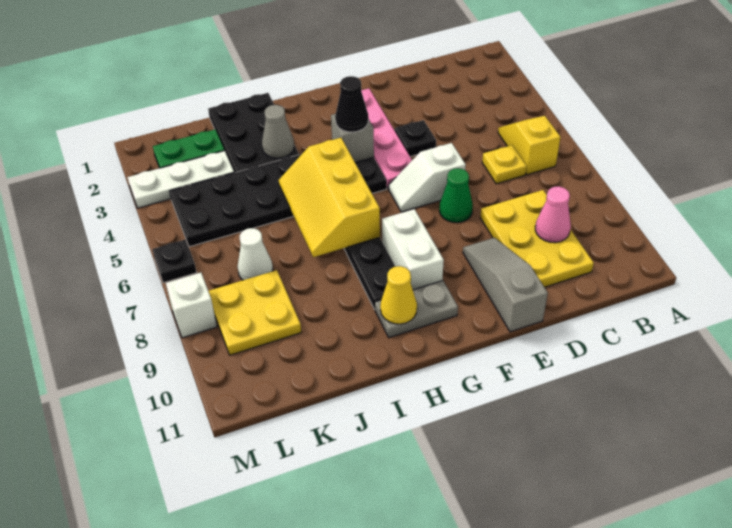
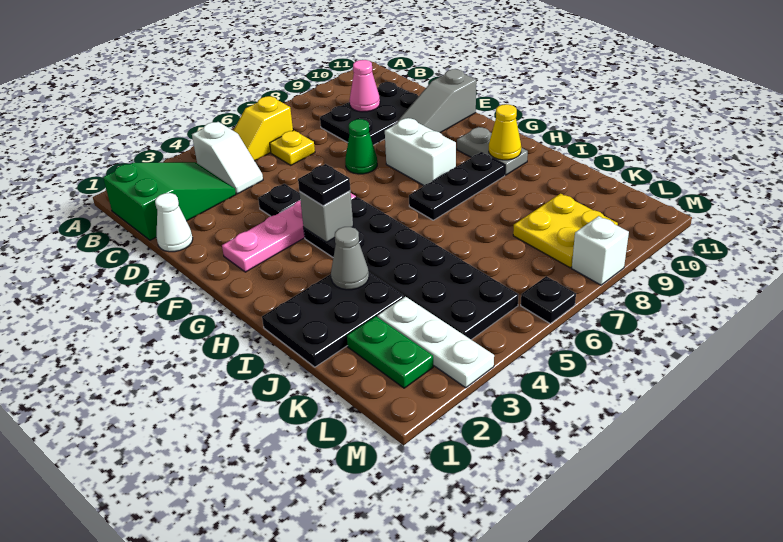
none -> green 2x3 slope [103,162,236,240]
yellow 2x3 plate [480,190,594,287] -> black 2x3 plate [320,82,419,145]
white 1x2 slope [389,143,466,212] -> white 1x2 slope moved to [192,122,263,194]
black 1x1 cone [335,76,369,132] -> black 1x1 plate [298,164,350,206]
white 1x2 brick [382,209,444,290] -> white 1x2 brick turned to [385,118,456,185]
yellow 2x3 slope [279,138,380,257] -> none
white 1x1 cone [238,228,273,280] -> white 1x1 cone moved to [155,193,193,252]

